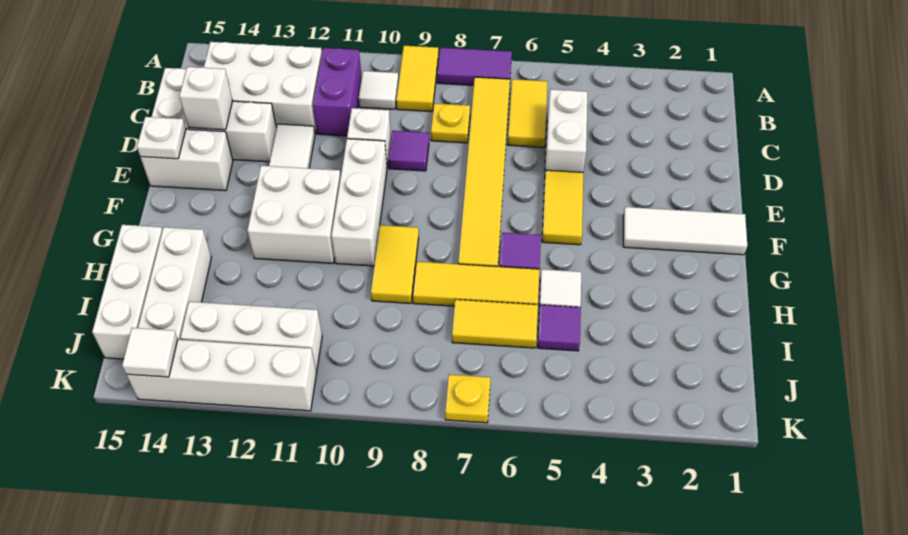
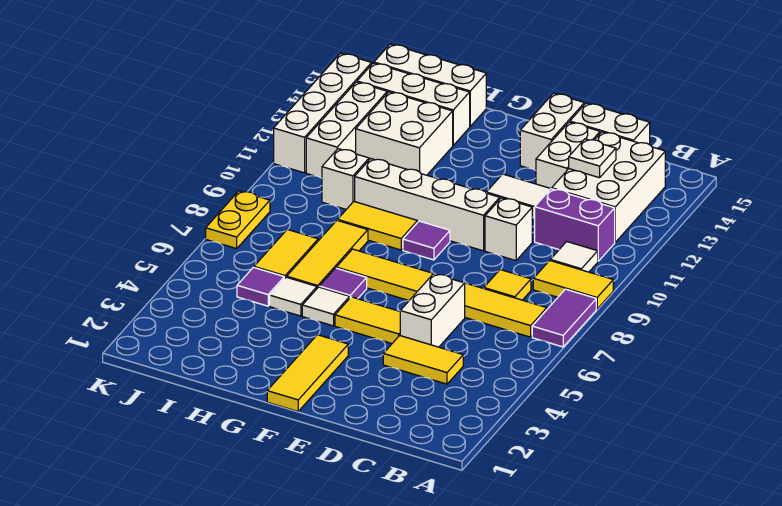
yellow 1x2 tile [508,79,548,147] -> yellow 1x2 tile moved to [383,336,463,384]
white 1x2 brick [545,89,587,172] -> white 1x2 brick turned to [400,274,465,347]
yellow 1x1 plate [431,103,470,143] -> yellow 1x1 tile [484,270,531,300]
purple 1x1 tile [388,131,429,171] -> purple 1x1 tile moved to [403,221,450,260]
white 1x1 brick [179,67,232,130] -> white 1x1 brick moved to [322,149,369,209]
white 1x3 brick [332,139,387,266] -> white 1x4 brick [355,159,500,251]
white 1x1 plate [137,117,186,159] -> white 1x1 plate moved to [569,139,616,178]
white 1x3 tile [623,207,747,255] -> yellow 1x3 tile [267,335,348,411]
white 2x2 brick [247,166,341,263] -> white 2x2 brick moved to [356,92,453,175]
yellow 1x1 plate [445,374,491,423] -> yellow 1x2 plate [206,191,270,249]
white 1x1 tile [122,328,178,377] -> white 1x1 tile moved to [302,287,350,326]

